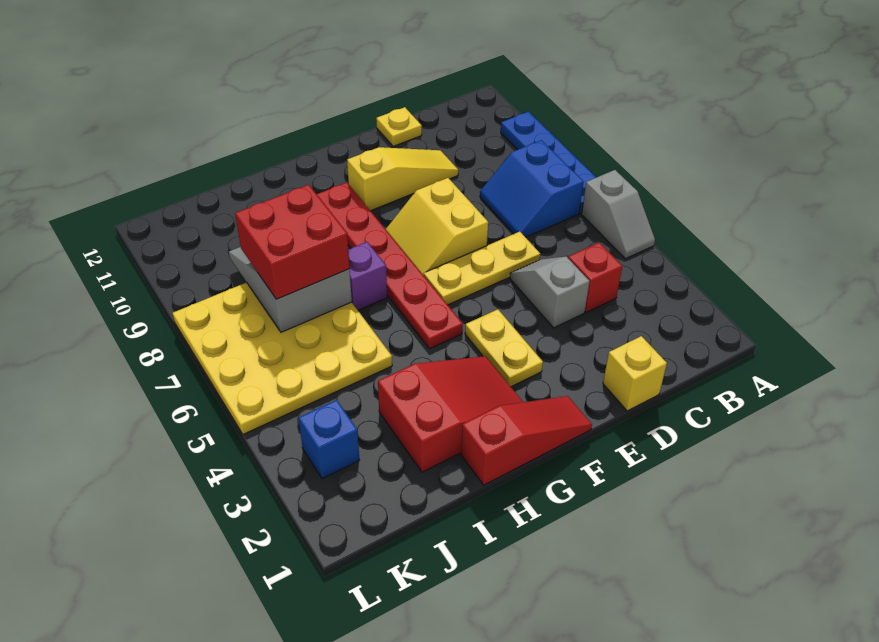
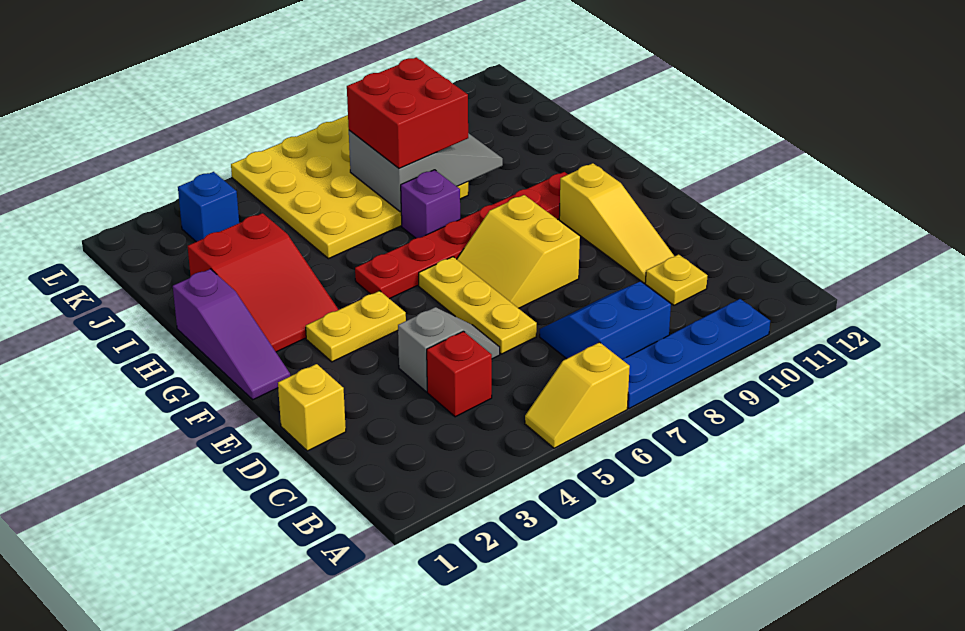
grey 1x2 slope [582,170,655,259] -> yellow 1x2 slope [525,342,630,448]
yellow 1x1 plate [376,107,422,146] -> yellow 1x1 plate moved to [645,254,707,305]
yellow 2x2 slope [386,178,488,275] -> yellow 2x2 slope turned to [457,195,580,308]
red 1x3 slope [461,396,592,485] -> purple 1x3 slope [173,269,290,400]

